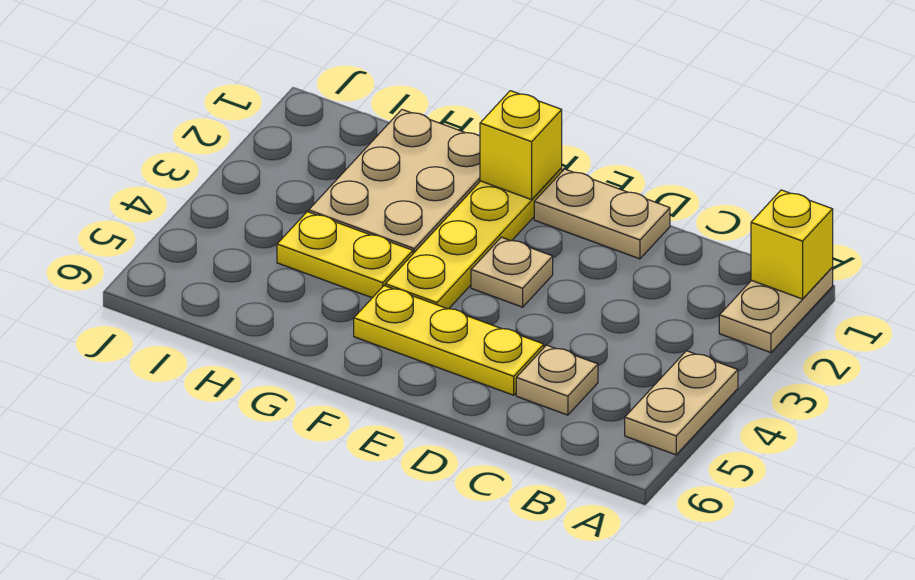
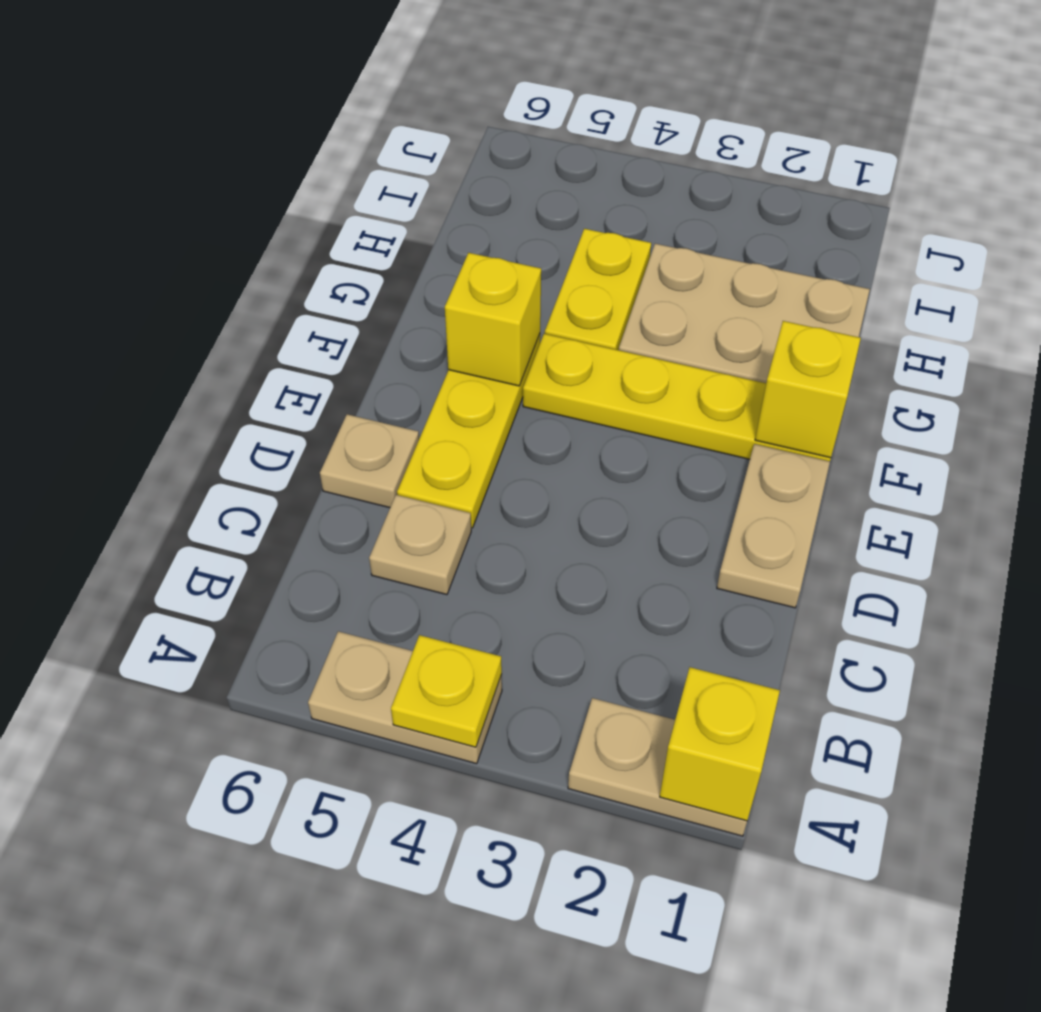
none -> yellow 1x1 plate [391,635,502,747]
tan 1x1 plate [471,237,553,307] -> tan 1x1 plate moved to [320,414,419,508]
none -> yellow 1x1 brick [445,253,541,386]

